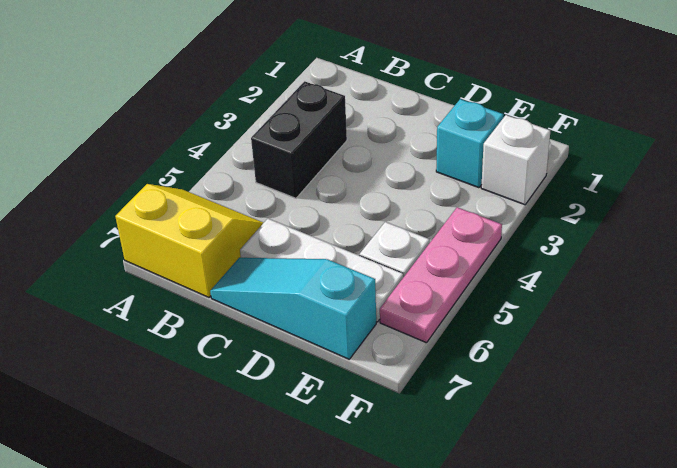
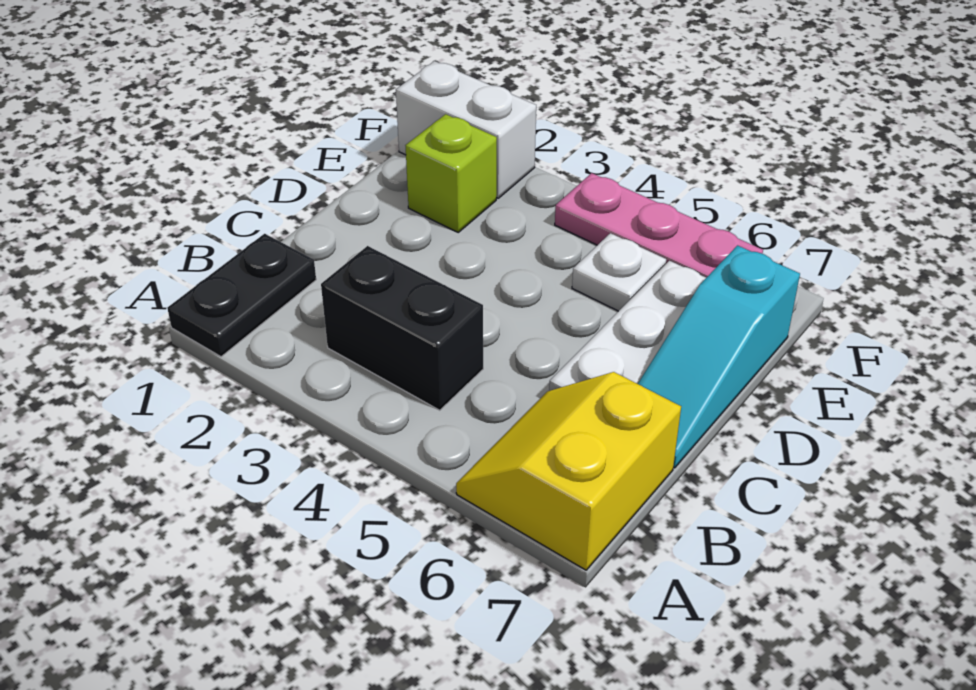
none -> black 1x2 plate [167,234,316,357]
cyan 1x1 brick [436,99,504,188] -> lime 1x1 brick [405,114,497,232]
white 1x1 brick [481,115,550,205] -> white 1x2 brick [396,61,536,198]

